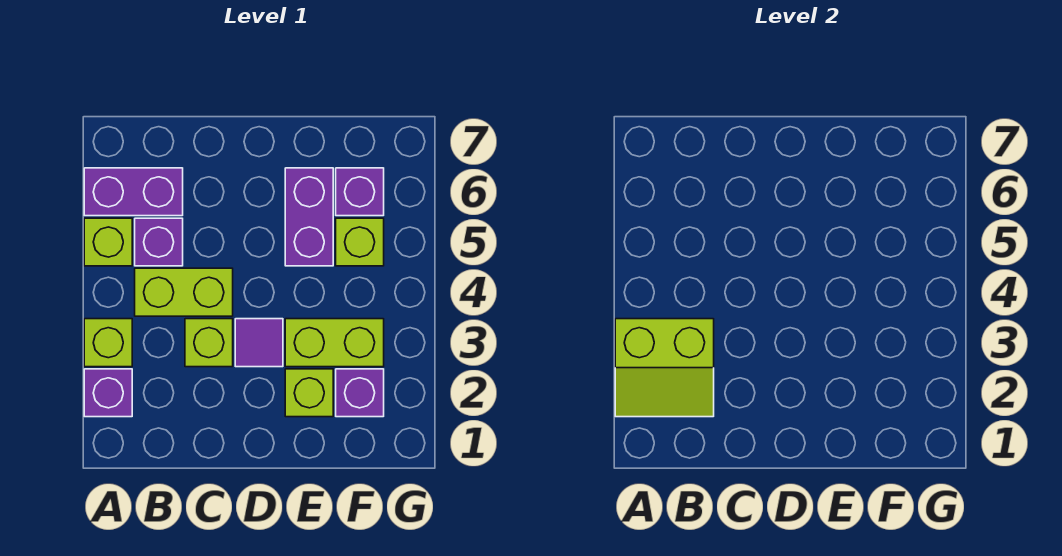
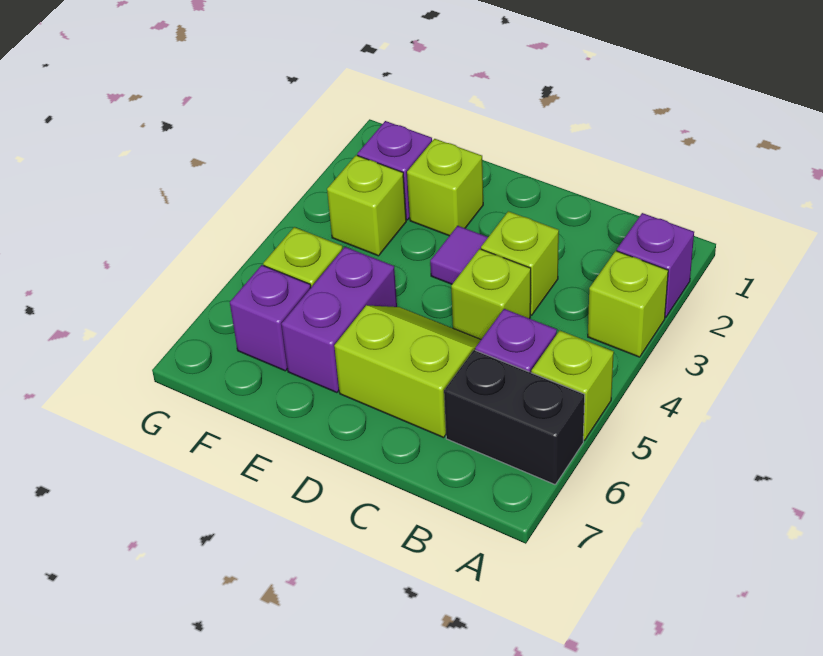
lime 2x2 slope [615,319,714,417] -> lime 2x2 slope moved to [334,305,481,438]
purple 1x2 brick [84,168,183,216] -> black 1x2 brick [444,350,585,484]
lime 1x2 brick [135,268,233,316] -> lime 1x1 brick [451,249,531,339]
lime 1x2 brick [285,319,384,367] -> lime 1x1 brick [327,155,406,256]

